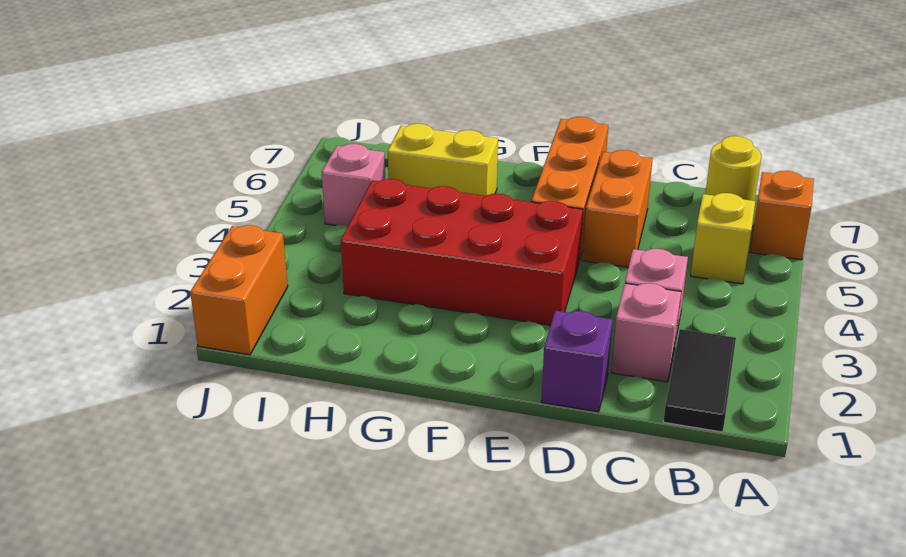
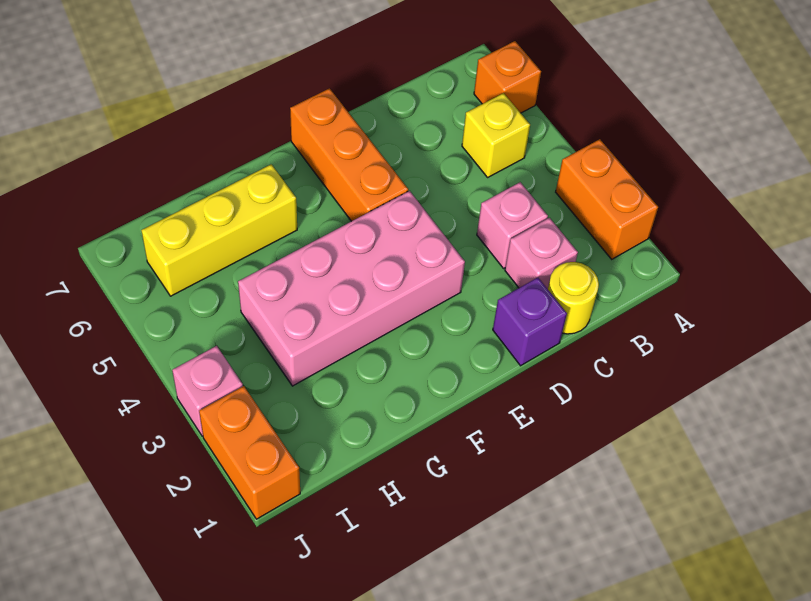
black 1x2 tile [663,329,736,432] -> none
yellow 1x1 round brick [705,136,761,201] -> yellow 1x1 round brick moved to [548,262,599,334]
orange 1x2 brick [582,150,653,267] -> orange 1x2 brick moved to [556,139,658,259]
red 2x4 brick [341,179,583,325] -> pink 2x4 brick [238,191,465,386]
yellow 1x2 brick [388,124,498,196] -> yellow 1x3 brick [141,164,297,296]
pink 1x1 brick [322,144,385,226] -> pink 1x1 brick moved to [172,346,243,436]

